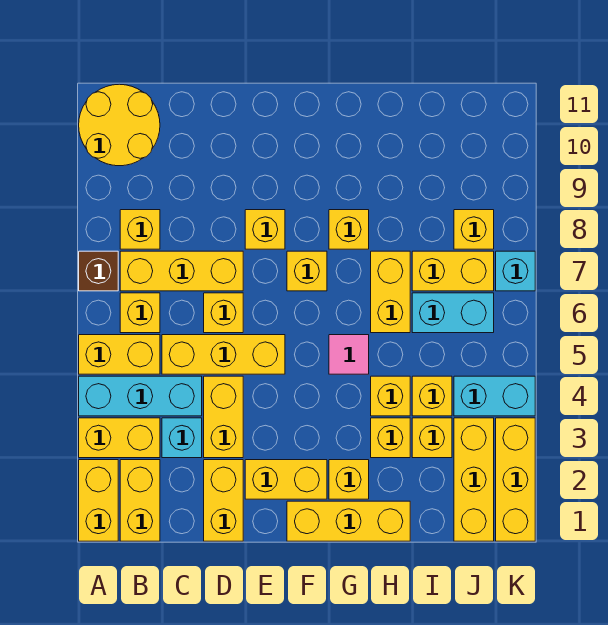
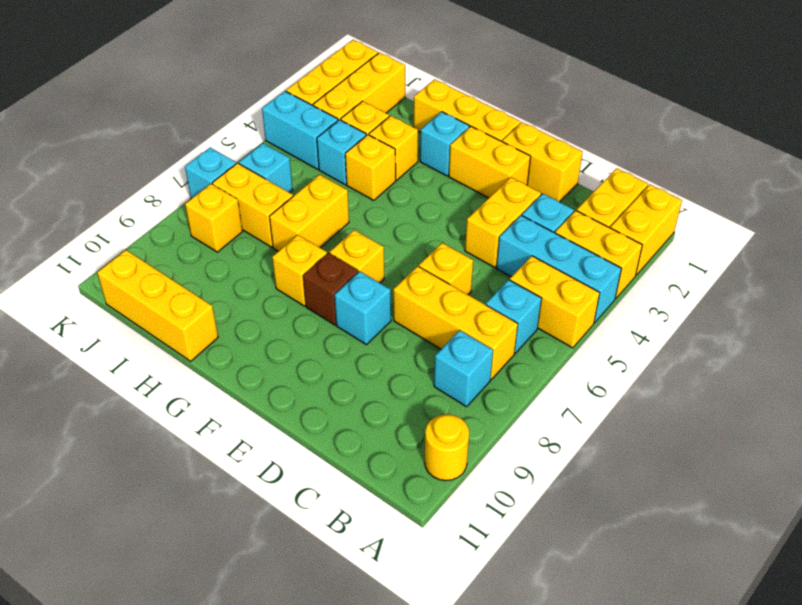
brown 1x1 brick [79,251,118,291] -> brown 1x1 brick moved to [303,253,358,325]
yellow 2x2 round brick [79,84,160,166] -> yellow 1x1 round brick [425,414,469,481]
yellow 1x1 brick [120,293,160,333] -> cyan 1x1 brick [486,280,542,353]
yellow 1x1 brick [120,210,160,249] -> cyan 1x1 brick [434,330,493,407]
yellow 1x3 brick [162,335,285,374] -> yellow 1x3 brick moved to [97,250,218,361]
yellow 1x2 brick [204,460,243,541] -> yellow 1x2 brick turned to [502,122,583,202]
yellow 1x1 brick [245,210,285,249] -> cyan 1x1 brick [335,272,391,345]
yellow 1x1 brick [329,460,369,499] -> cyan 1x1 brick [420,112,470,176]
pink 1x1 tile [329,335,369,374] -> none
yellow 1x1 brick [412,376,452,416] -> cyan 1x1 brick [317,120,366,185]
cyan 1x2 brick [412,293,494,333] -> cyan 1x1 brick [239,143,293,193]

